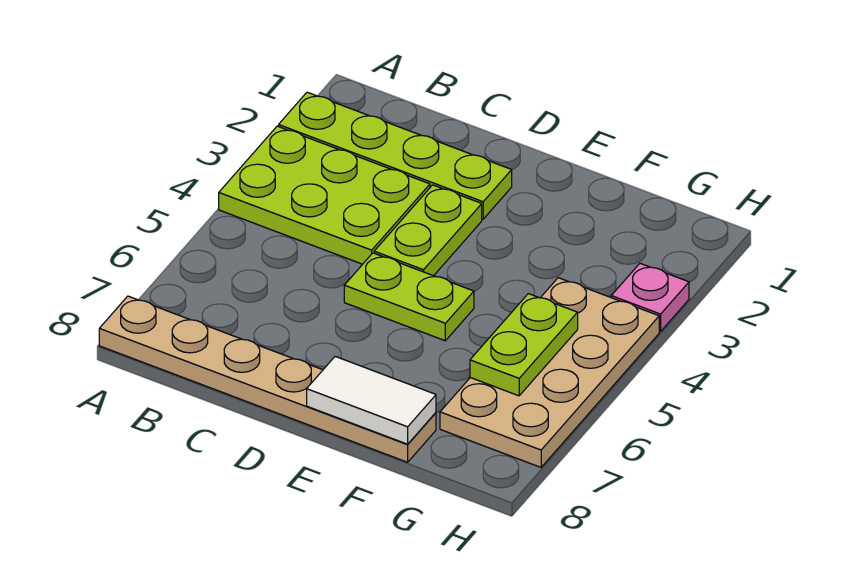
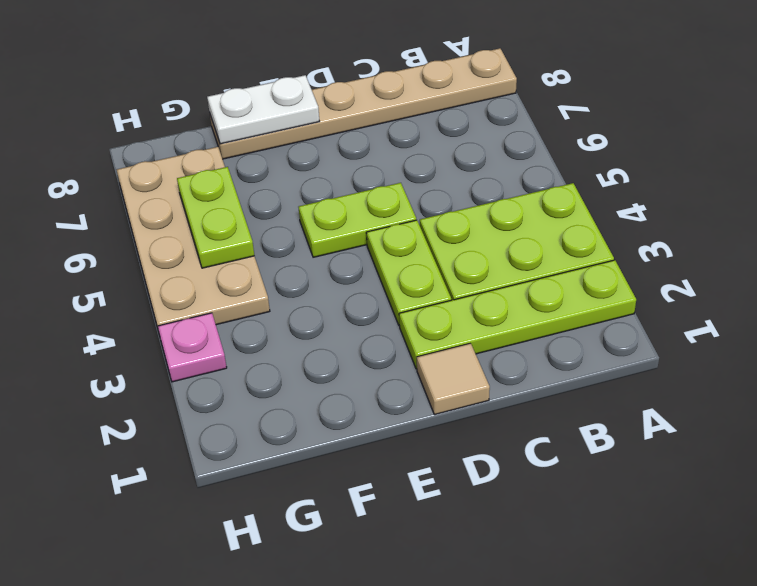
none -> tan 1x1 tile [417,343,490,415]
white 1x2 tile [307,356,436,444] -> white 1x2 plate [207,75,320,144]

